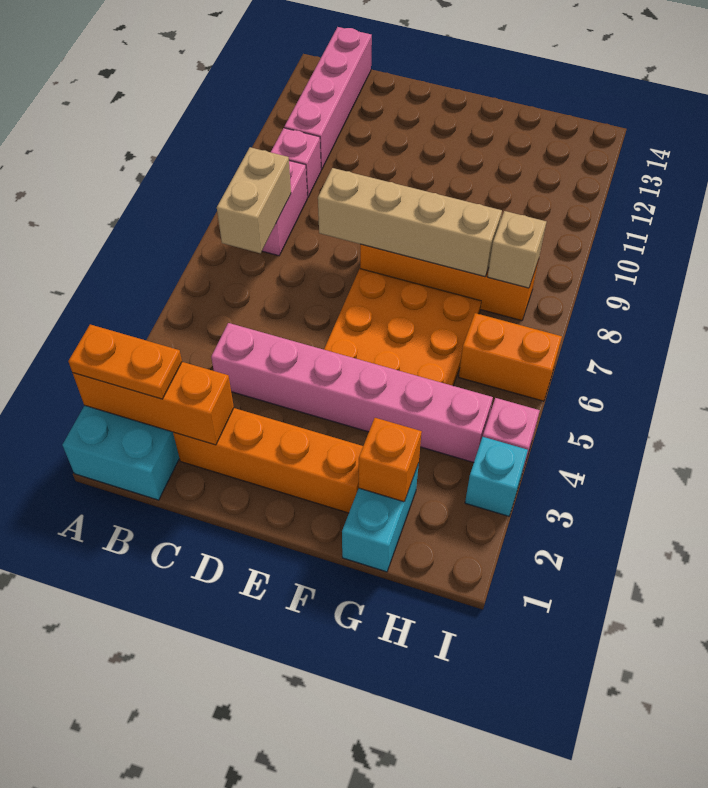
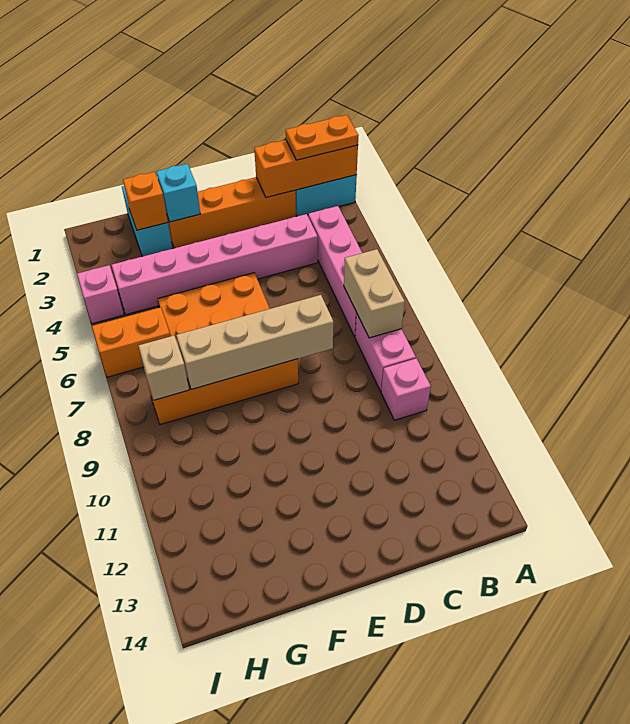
pink 1x4 brick [284,27,372,170] -> pink 1x4 brick moved to [308,206,362,337]
cyan 1x1 brick [465,437,528,516] -> cyan 1x1 brick moved to [157,164,200,222]

